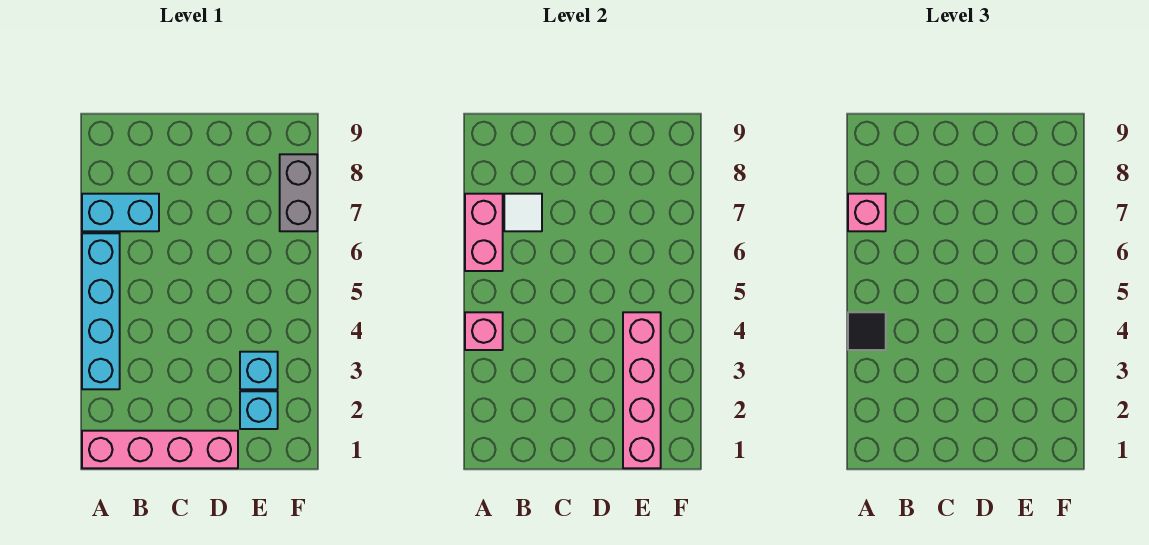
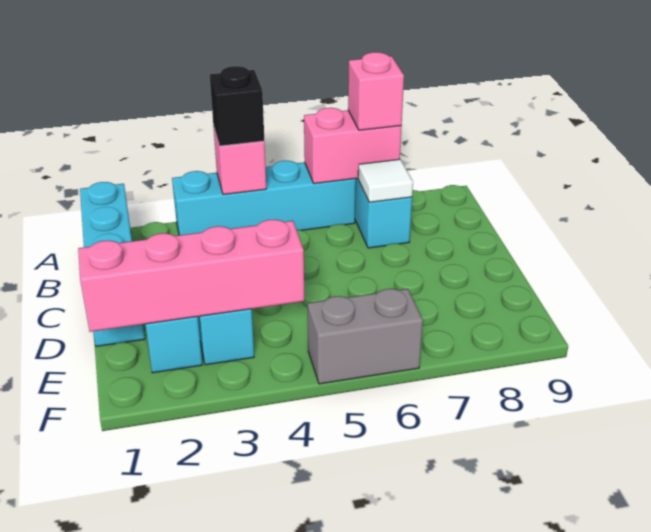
pink 1x4 brick [82,431,238,468] -> cyan 1x4 brick [80,182,145,346]
black 1x1 tile [848,312,886,350] -> black 1x1 brick [210,66,264,146]
grey 1x2 brick [280,154,317,231] -> grey 1x2 brick moved to [308,289,423,384]

